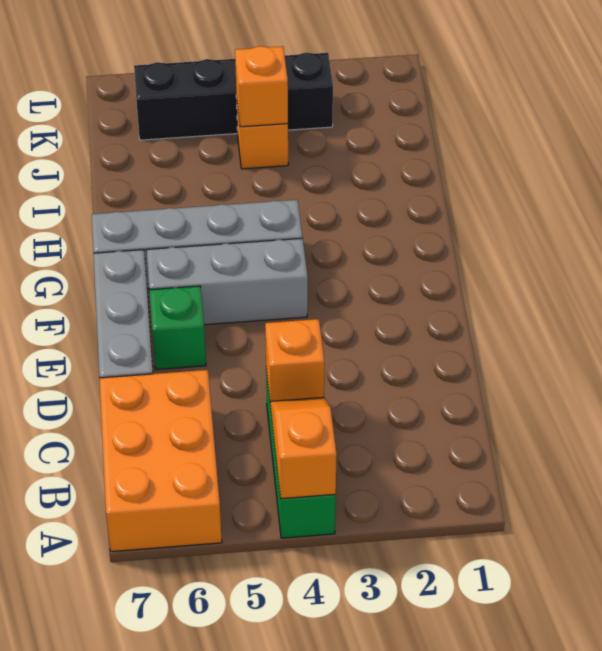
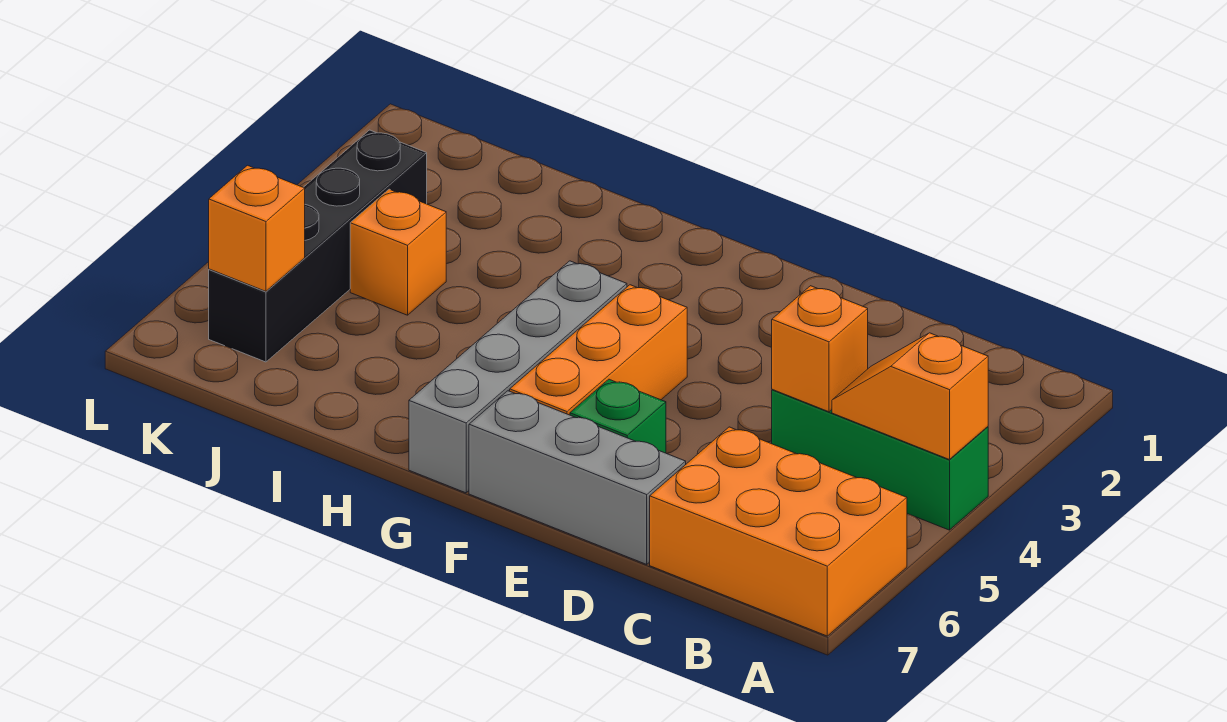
grey 1x3 brick [147,238,308,325] -> orange 1x3 brick [510,285,687,415]
orange 1x1 brick [235,46,288,127] -> orange 1x1 brick moved to [209,165,305,291]

